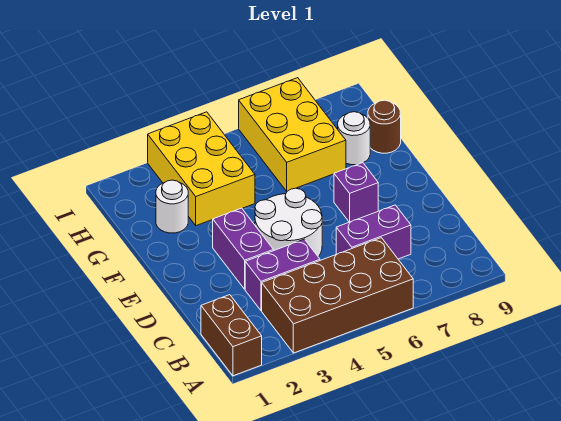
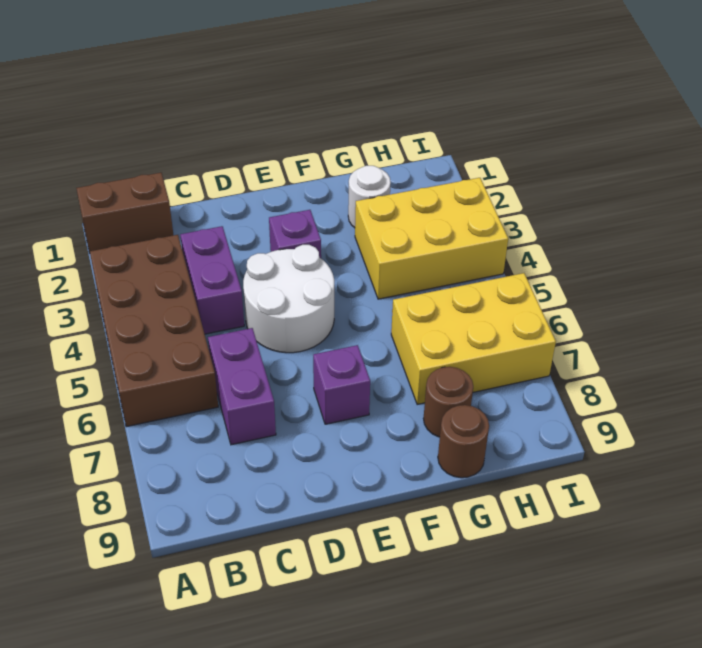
purple 1x2 brick [213,208,273,289] -> purple 1x1 brick [269,210,321,258]
white 1x1 round brick [338,112,370,165] -> brown 1x1 round brick [424,367,473,437]

